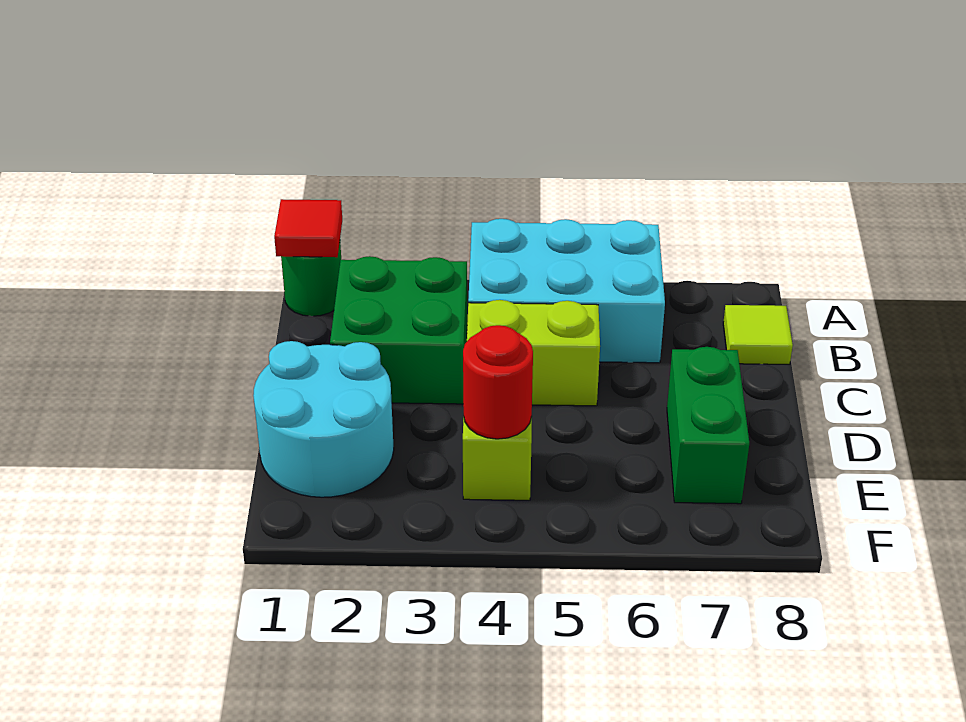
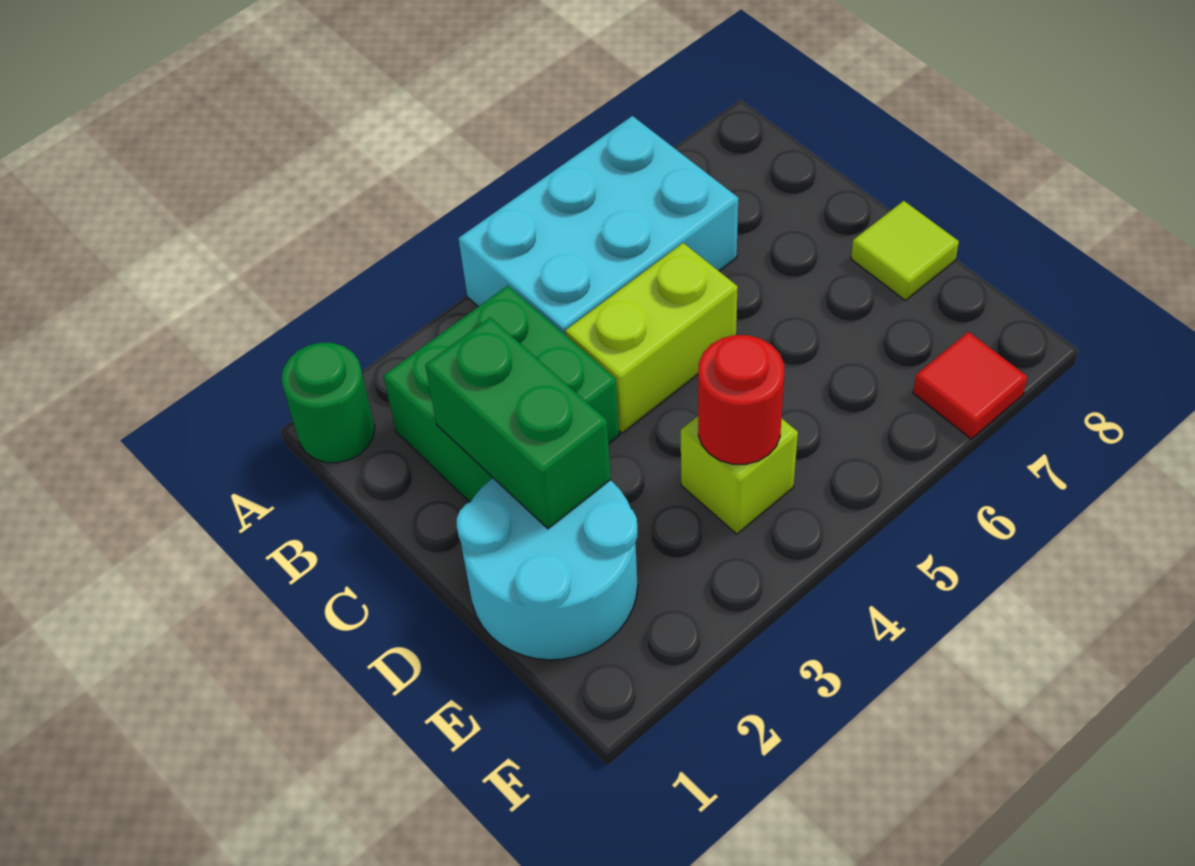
red 1x1 tile [274,199,342,257] -> red 1x1 tile moved to [913,332,1028,439]
lime 1x1 tile [723,305,793,364] -> lime 1x1 tile moved to [851,201,959,300]
green 1x2 brick [667,347,749,504] -> green 1x2 brick moved to [425,317,611,529]

